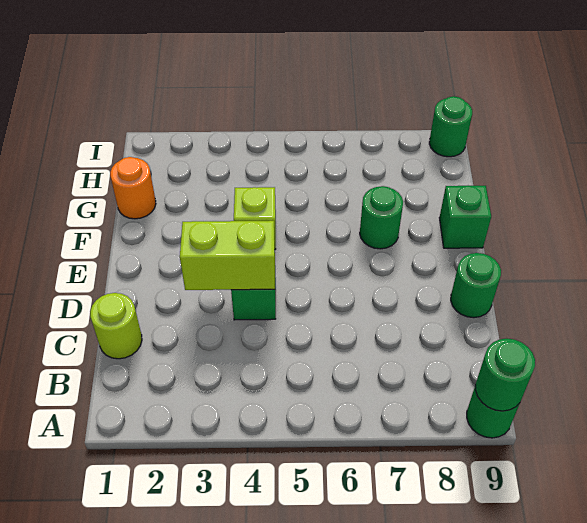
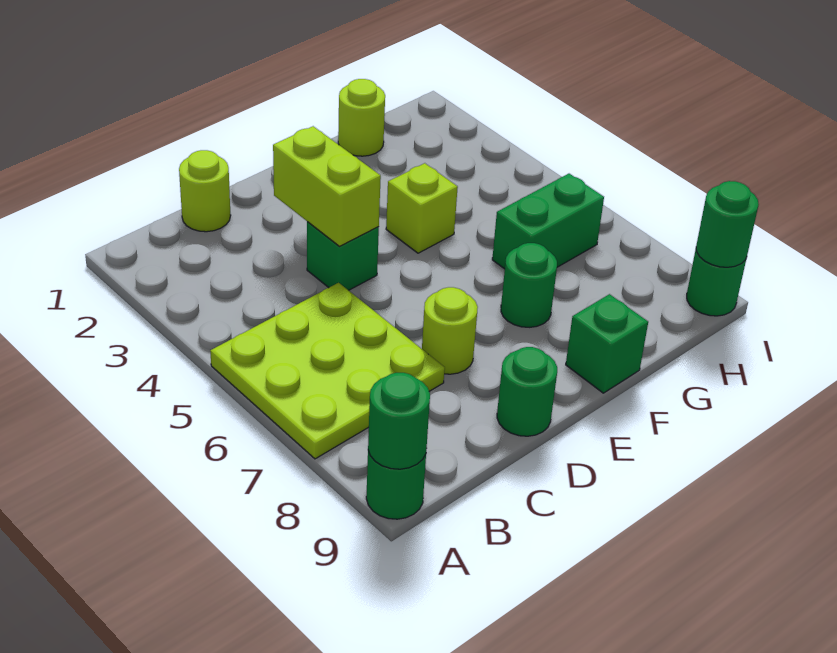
none -> lime 3x3 plate [210,283,445,459]
none -> lime 1x1 round brick [422,287,478,374]
orange 1x1 round brick [110,157,156,219] -> lime 1x1 round brick [338,79,385,156]
none -> green 1x2 brick [492,174,604,269]
none -> green 1x1 round brick [696,181,759,267]

